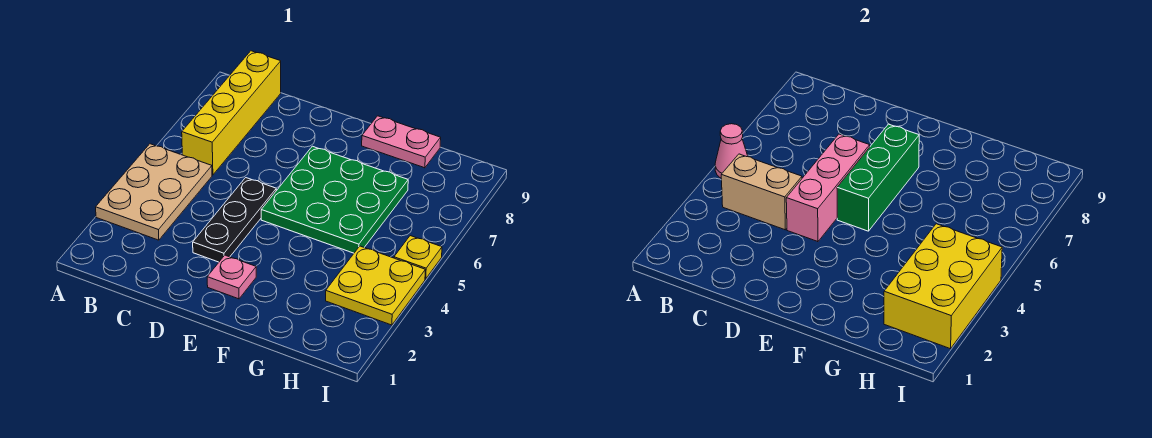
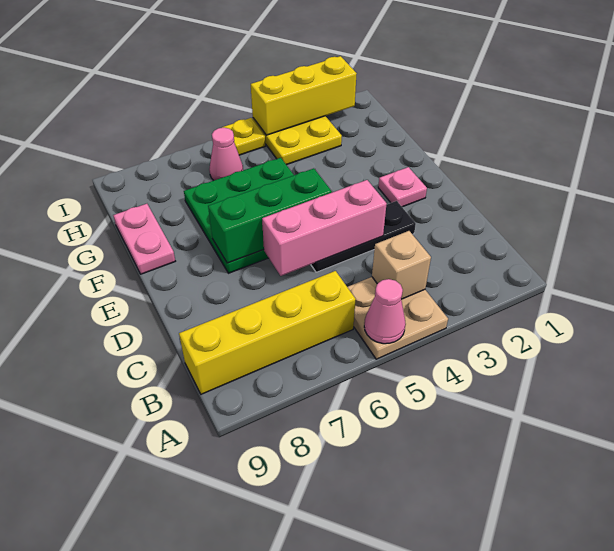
tan 2x3 plate [96,144,212,240] -> tan 2x2 plate [348,277,448,359]
tan 1x2 brick [721,154,802,230] -> tan 1x1 brick [372,231,431,299]
yellow 2x3 brick [884,224,1002,349] -> yellow 1x3 brick [251,56,357,135]
none -> pink 1x1 cone [209,128,243,180]

